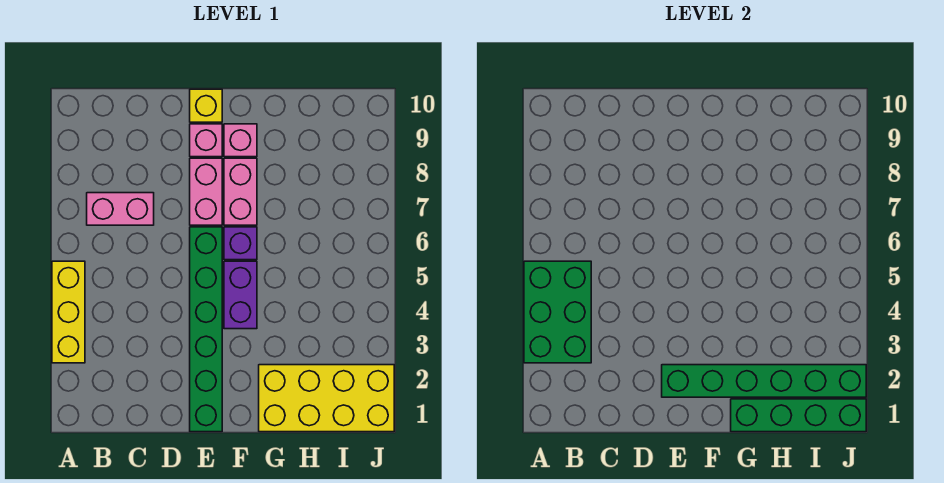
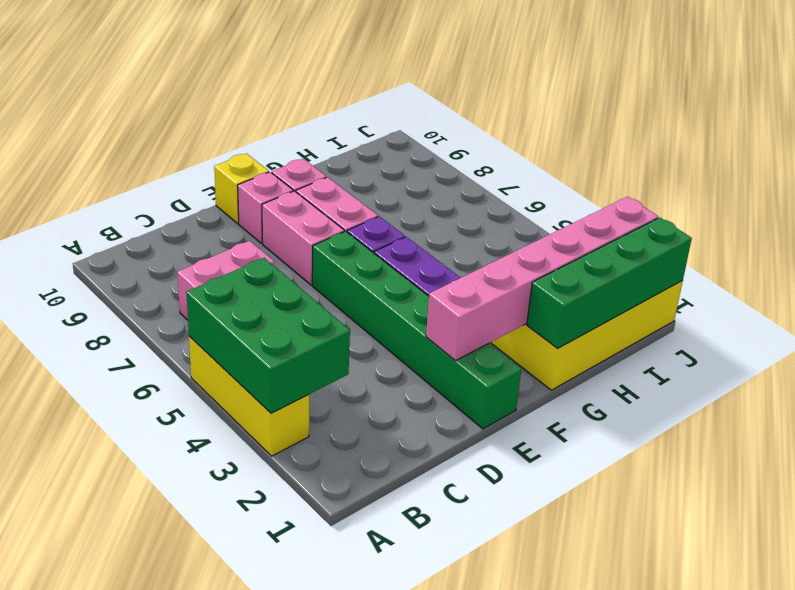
green 1x6 brick [662,365,866,397] -> pink 1x6 brick [426,197,658,361]

